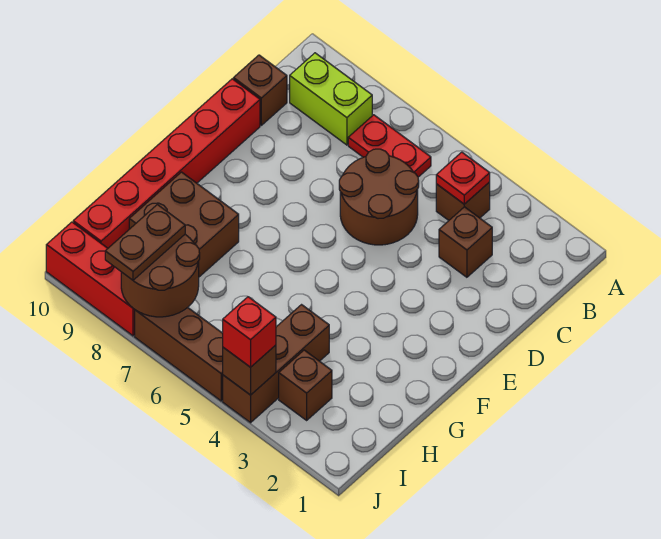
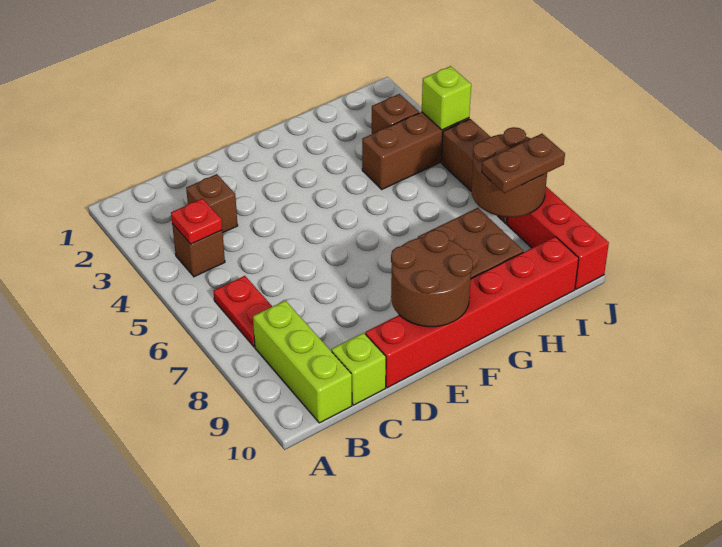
lime 1x2 brick [290,53,372,145] -> lime 1x3 brick [253,300,352,423]
brown 2x2 round brick [339,149,419,245] -> brown 2x2 round brick moved to [391,230,473,327]
brown 1x1 brick [233,55,287,125] -> lime 1x1 brick [331,333,386,405]
brown 1x1 brick [223,345,276,395] -> lime 1x1 brick [422,66,471,130]
red 1x1 brick [223,297,276,367] -> none

